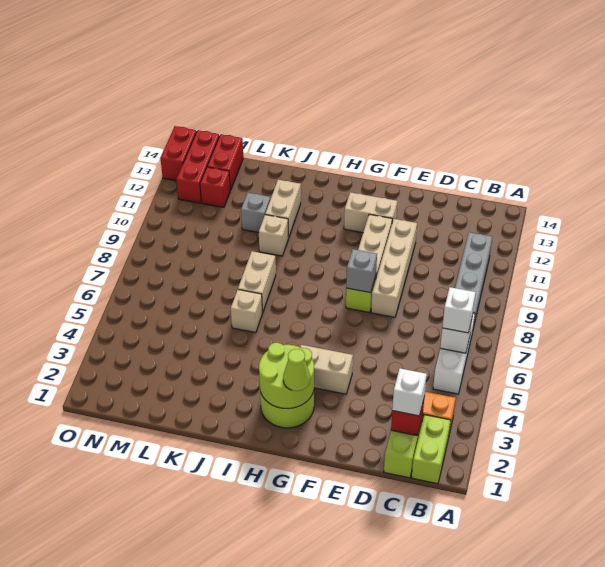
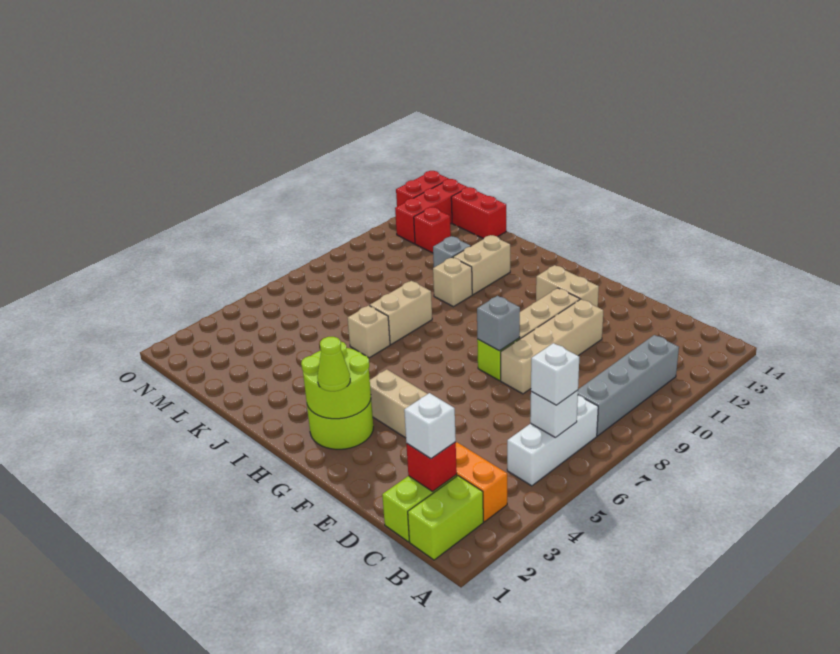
red 1x2 brick [207,134,243,190] -> red 1x2 brick turned to [451,187,506,239]

